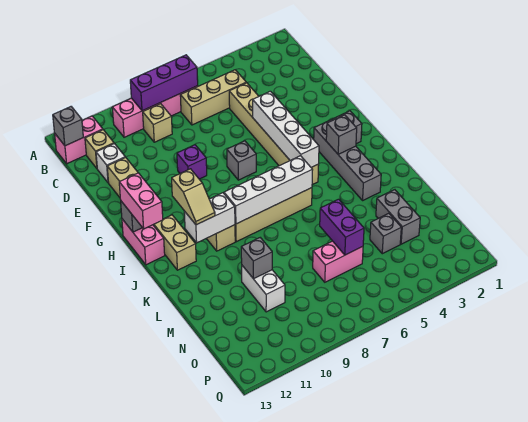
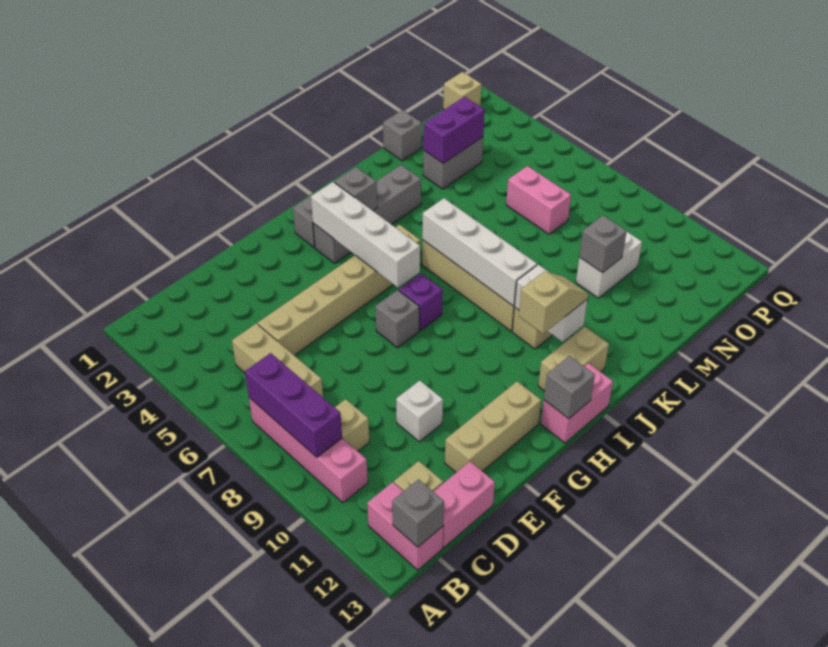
white 1x1 brick [96,144,125,183] -> white 1x1 brick moved to [396,381,443,442]
white 1x4 brick [253,91,319,168] -> white 1x4 brick turned to [311,182,420,288]
purple 1x1 brick [177,145,207,179] -> purple 1x1 brick moved to [399,273,443,330]
pink 1x2 brick [119,173,163,229] -> pink 1x2 brick moved to [434,462,495,548]
purple 1x2 brick [320,199,364,255] -> purple 1x2 brick moved to [423,97,485,163]
grey 1x1 brick [370,213,401,254] -> grey 1x1 brick moved to [383,110,422,161]
none -> tan 1x1 brick [443,72,482,109]

